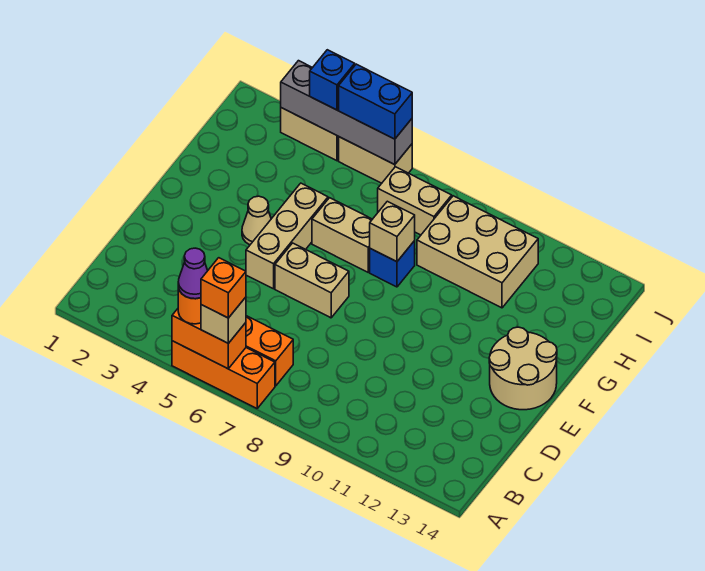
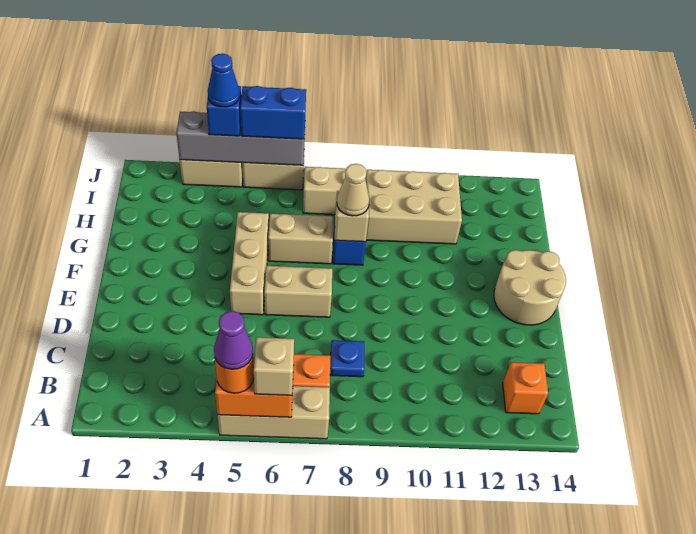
orange 1x3 brick [172,341,275,408] -> tan 1x3 brick [218,386,330,439]
orange 1x1 brick [201,258,246,318] -> orange 1x1 brick moved to [503,362,548,414]
none -> blue 1x1 plate [330,340,364,377]
tan 1x1 cone [242,196,271,245] -> tan 1x1 cone moved to [337,164,369,216]
none -> blue 1x1 cone [208,54,240,107]

